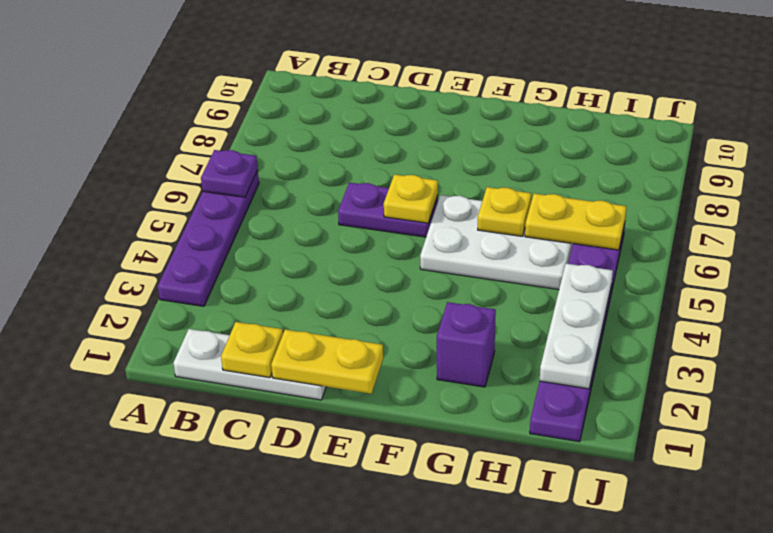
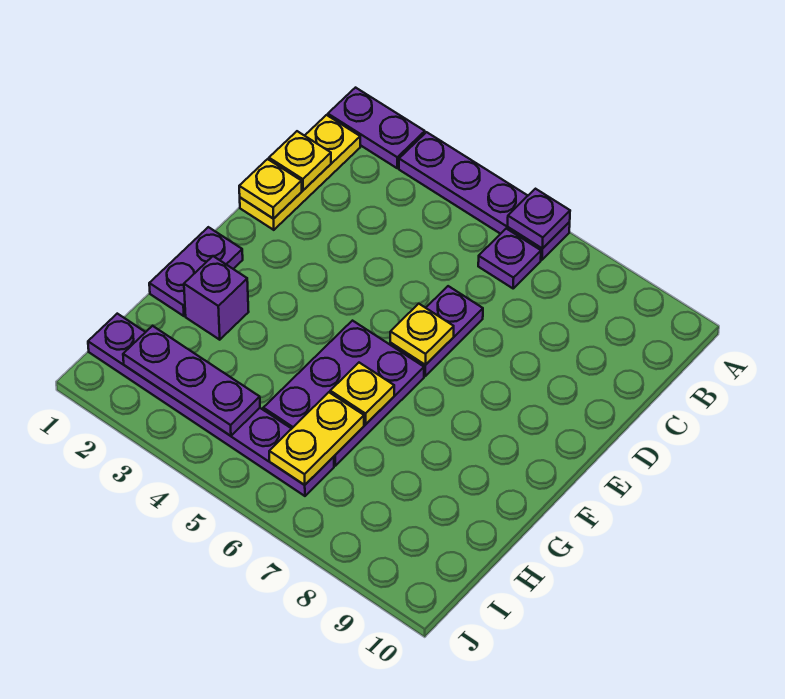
none -> purple 1x2 plate [328,88,425,168]
white 1x3 plate [173,329,326,400] -> yellow 1x3 plate [240,115,360,230]
none -> purple 1x1 plate [478,229,541,288]
yellow 1x2 plate [271,330,383,394] -> yellow 1x1 plate [239,159,302,219]
none -> purple 1x2 plate [149,227,243,316]
white 2x3 plate [420,195,573,290] -> purple 2x3 plate [263,321,424,466]
white 1x3 plate [540,264,613,389] -> purple 1x3 plate [123,326,260,436]

